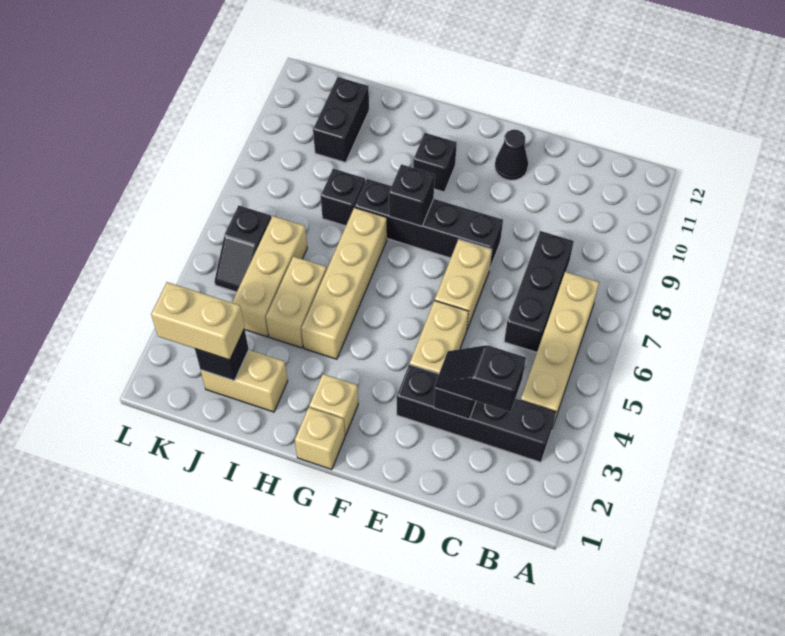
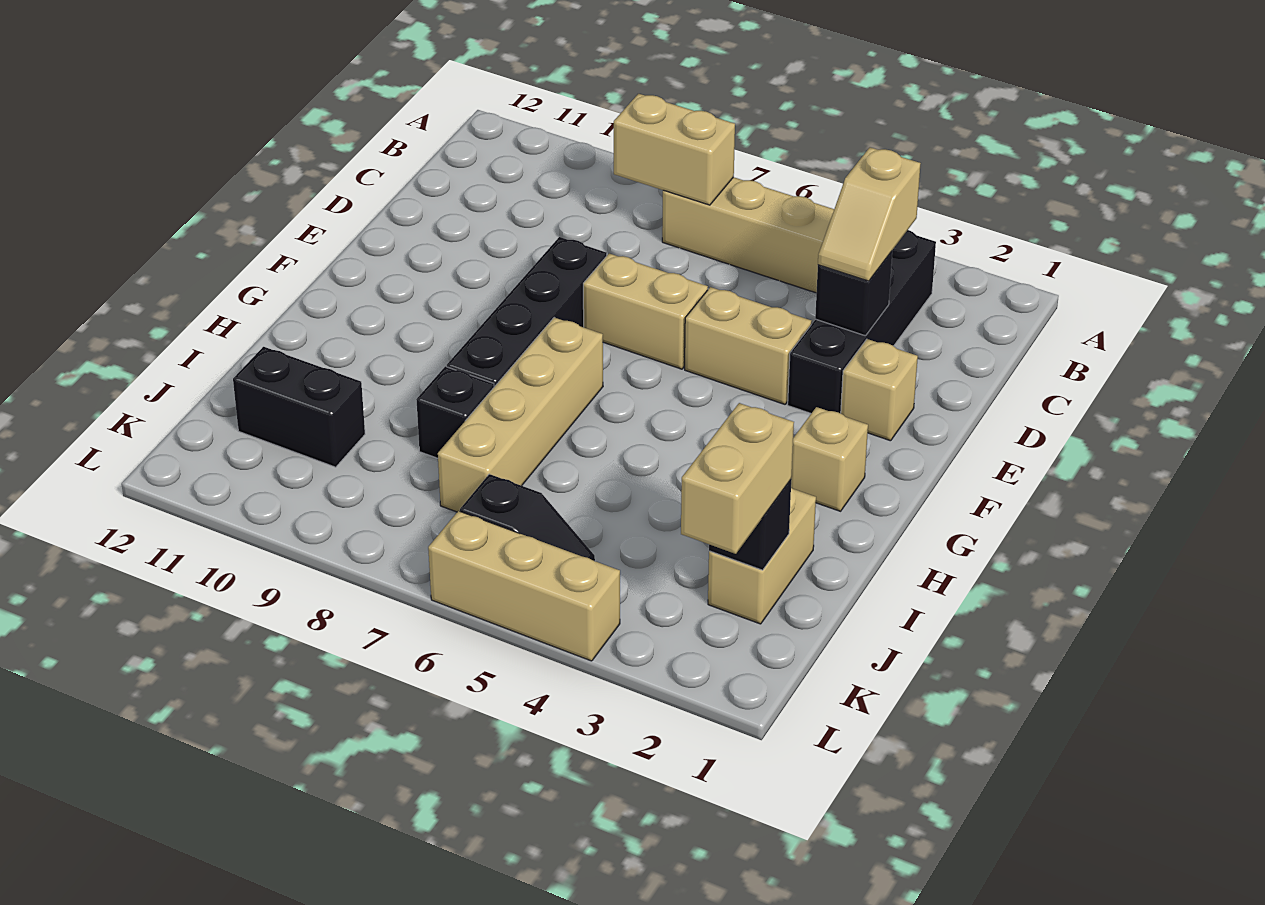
black 1x2 slope [435,345,526,412] -> tan 1x2 slope [818,147,921,281]
black 1x3 brick [504,231,574,352] -> none
black 1x1 cone [495,130,528,180] -> none
tan 1x1 brick [295,408,345,469] -> tan 1x1 brick moved to [841,339,918,441]
black 1x1 brick [389,164,435,226] -> none
black 1x1 brick [413,133,457,192] -> none
tan 1x4 brick [301,208,387,359] -> tan 1x4 brick turned to [438,318,603,512]
tan 1x2 brick [266,256,327,348] -> tan 1x2 brick moved to [614,94,735,205]
tan 1x3 brick [232,216,307,337] -> tan 1x3 brick moved to [428,511,620,661]

